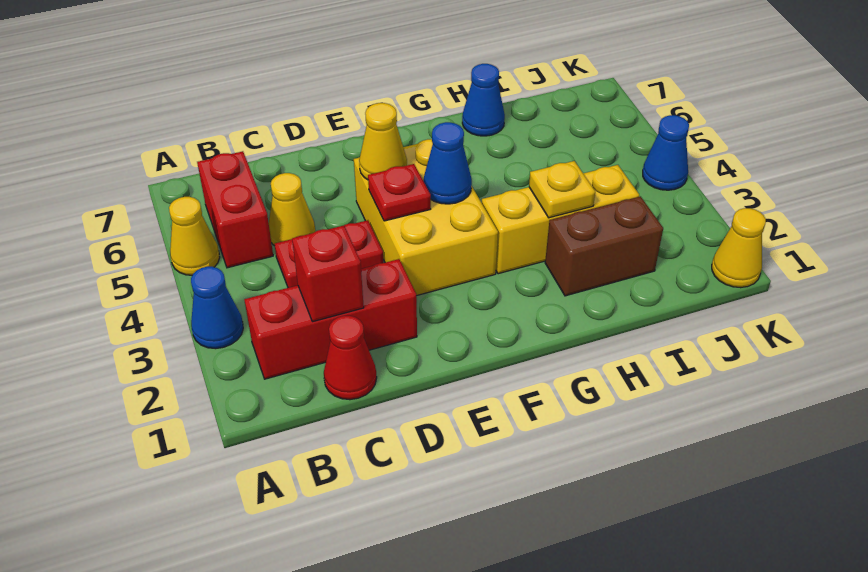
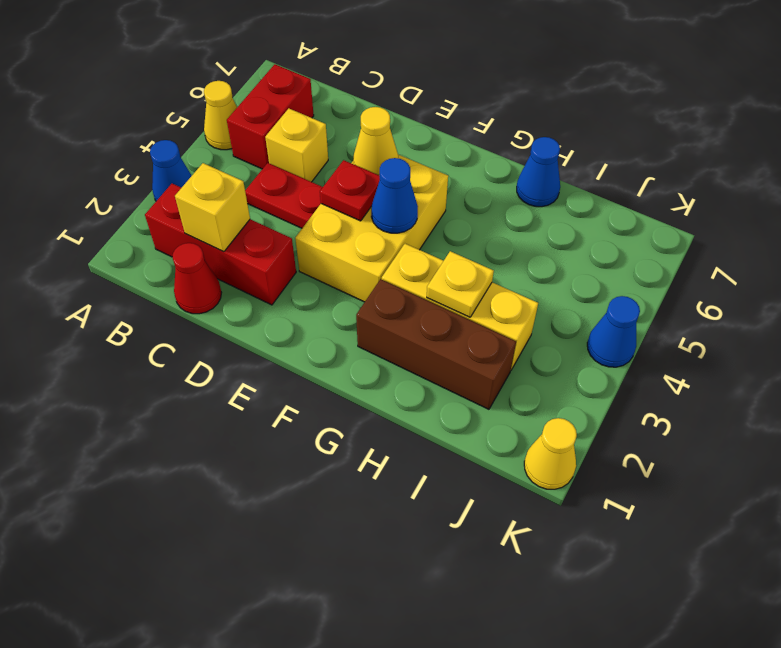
red 1x1 brick [292,226,364,322] -> yellow 1x1 brick [175,163,250,252]
yellow 1x1 cone [269,173,315,246] -> yellow 1x1 brick [265,108,328,182]
brown 1x2 brick [545,196,663,296] -> brown 1x3 brick [356,279,516,409]

